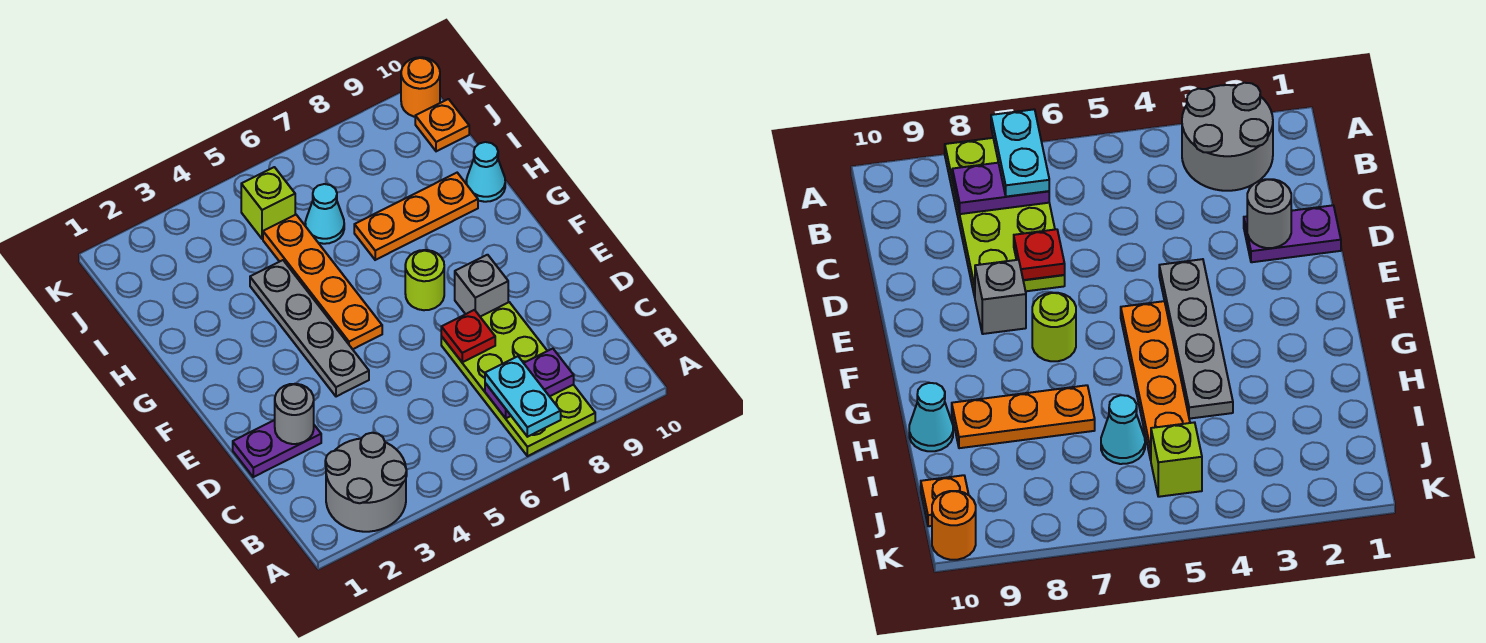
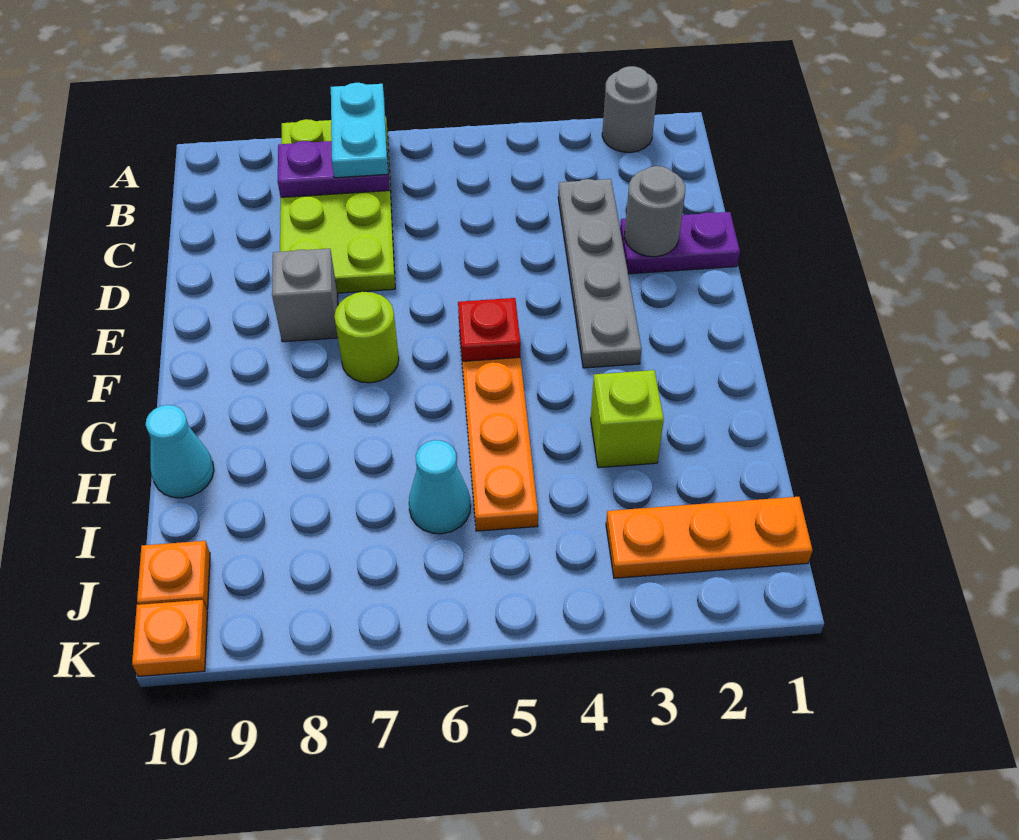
grey 2x2 round brick [325,433,407,532] -> grey 1x1 round brick [602,66,657,152]
red 1x1 plate [441,310,495,362] -> red 1x1 plate moved to [458,298,521,361]
grey 1x4 plate [250,260,369,397] -> grey 1x4 plate moved to [558,179,642,368]
orange 1x3 plate [354,173,478,260] -> orange 1x3 plate moved to [606,497,812,578]
lime 1x1 brick [241,167,295,239] -> lime 1x1 brick moved to [591,370,664,468]
orange 1x1 round brick [401,57,440,117] -> orange 1x1 plate [132,600,208,676]

